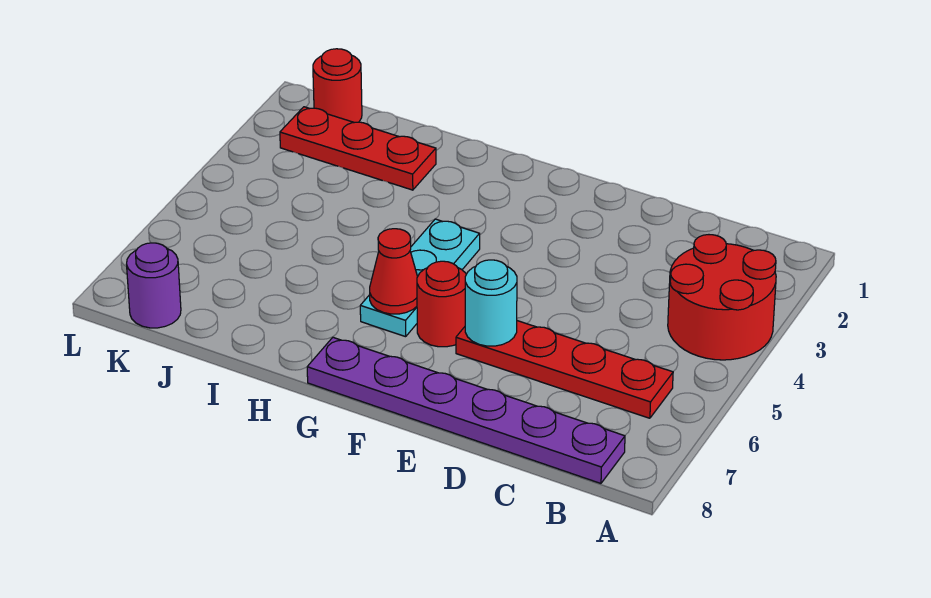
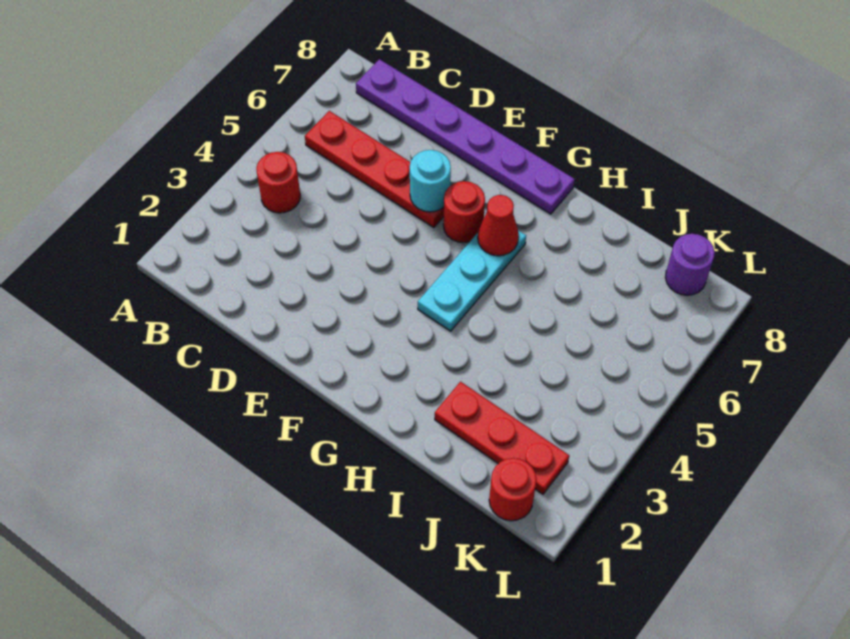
red 2x2 round brick [668,235,776,360] -> red 1x1 round brick [256,152,301,213]

